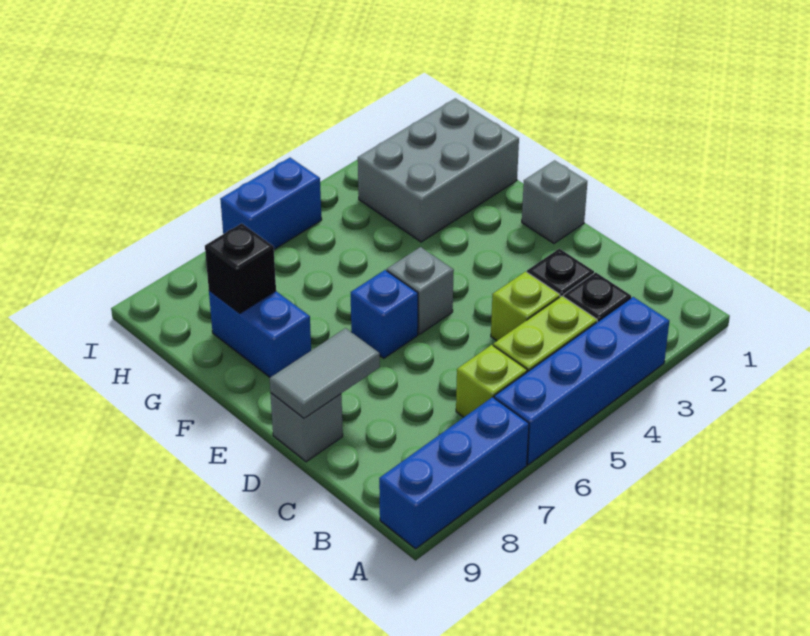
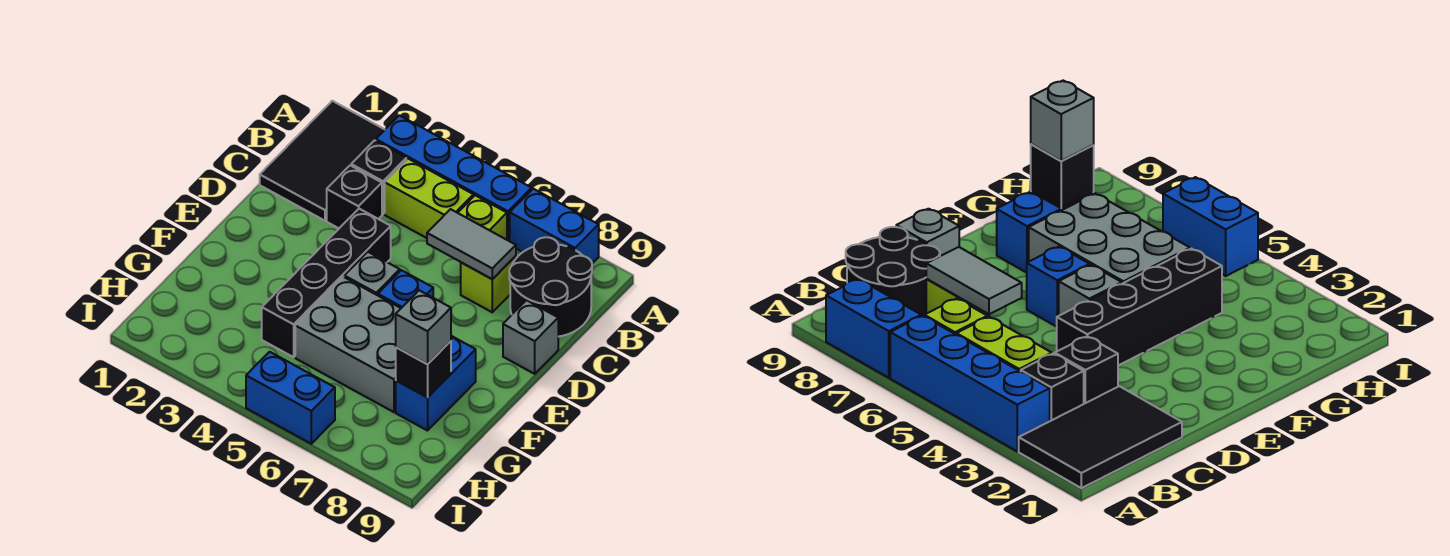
none -> black 2x3 tile [260,101,385,221]
blue 1x3 brick [379,397,529,549] -> blue 1x2 brick [510,189,599,263]
none -> black 2x2 round brick [509,237,592,337]
lime 1x1 brick [491,272,560,341] -> lime 1x1 brick moved to [461,256,516,312]
none -> black 1x4 brick [262,209,391,357]
grey 1x2 tile [270,328,380,418] -> grey 1x2 tile moved to [427,209,516,279]
grey 1x1 brick [522,160,587,243] -> grey 1x1 brick moved to [396,290,451,364]
grey 2x3 brick [358,98,519,242] -> grey 2x3 brick moved to [295,277,401,412]

